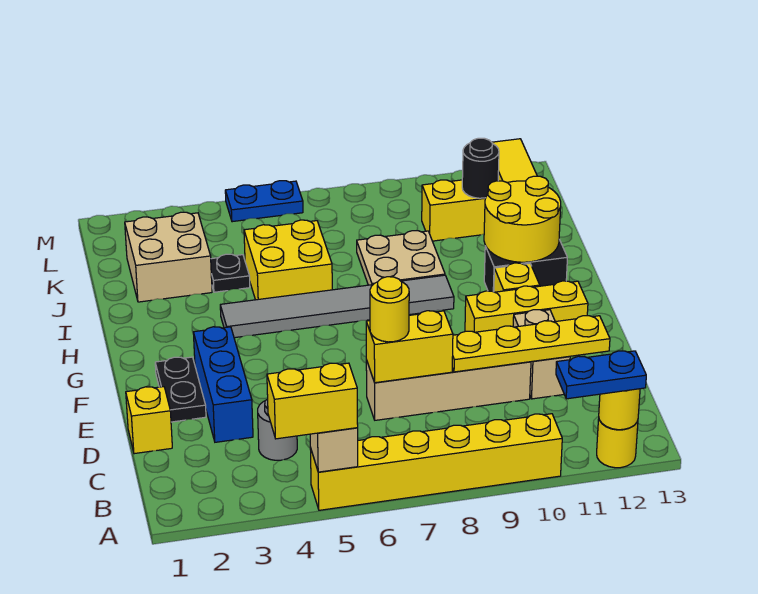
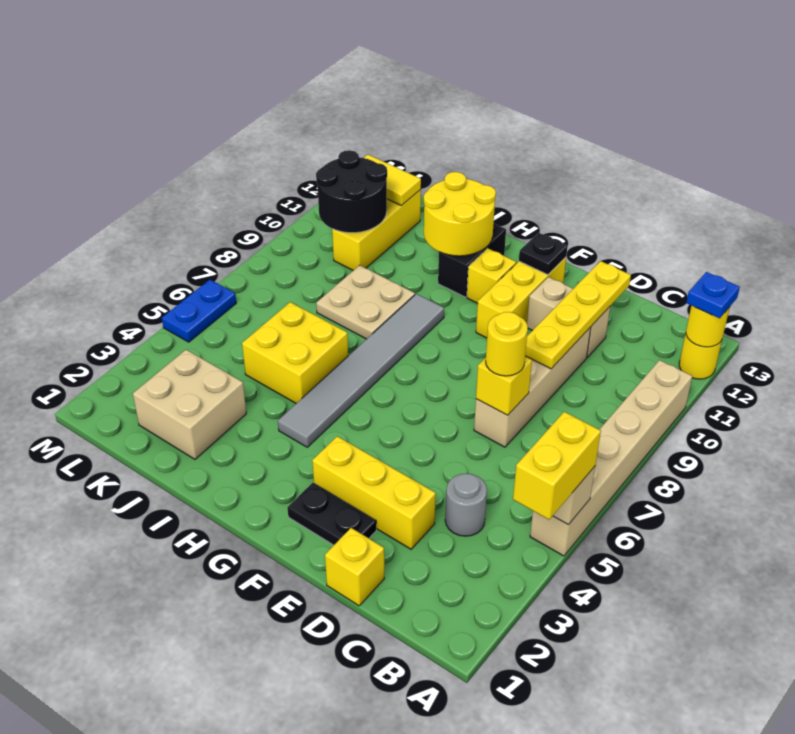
yellow 1x6 brick [310,414,562,510] -> tan 1x6 brick [530,360,692,556]
blue 1x2 plate [556,351,646,399] -> blue 1x1 plate [686,272,740,318]
blue 1x3 brick [193,327,253,442] -> yellow 1x3 brick [312,436,436,549]
yellow 1x2 brick [366,311,453,383] -> yellow 1x1 brick [476,356,532,415]
black 1x1 plate [211,254,250,292] -> black 1x1 plate moved to [519,233,568,275]
black 1x1 round brick [462,138,499,198] -> black 2x2 round brick [316,150,387,233]

